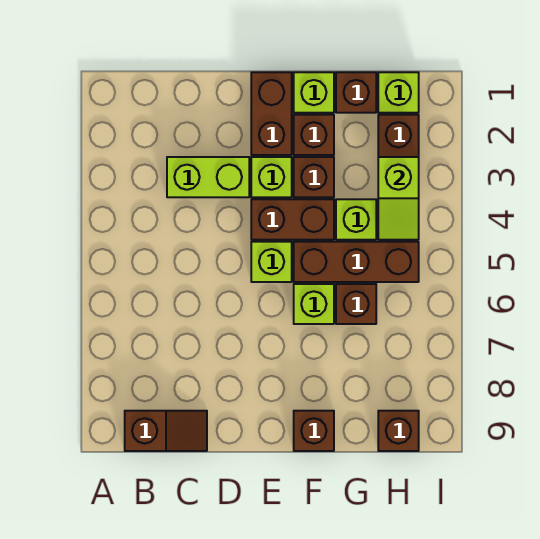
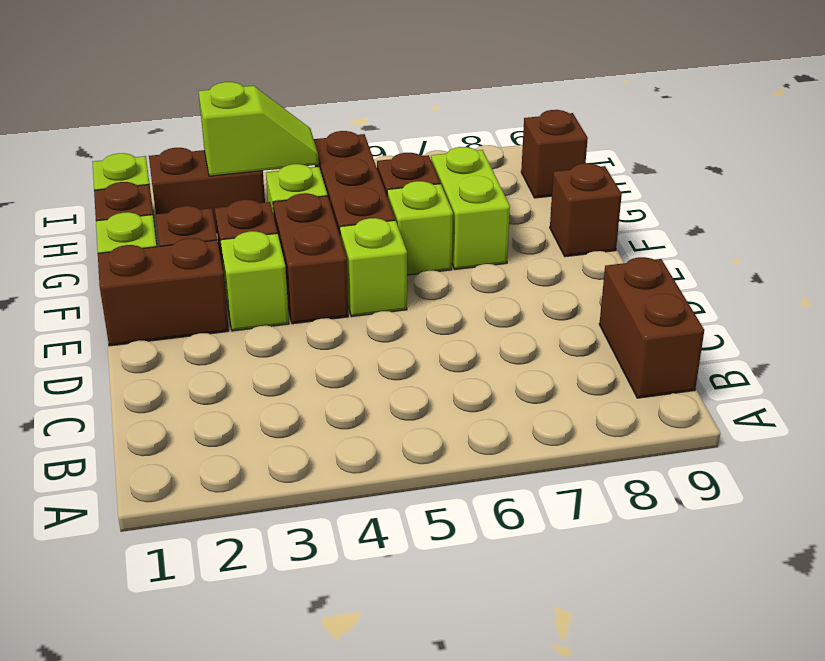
brown 1x2 slope [125,411,207,451] -> brown 1x2 brick [599,257,704,398]
lime 1x2 brick [167,157,249,197] -> lime 1x2 brick moved to [431,147,510,269]

